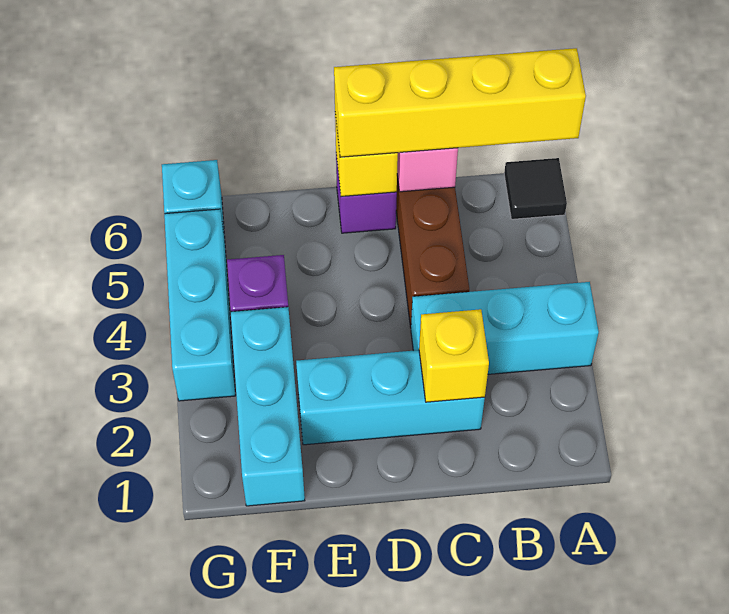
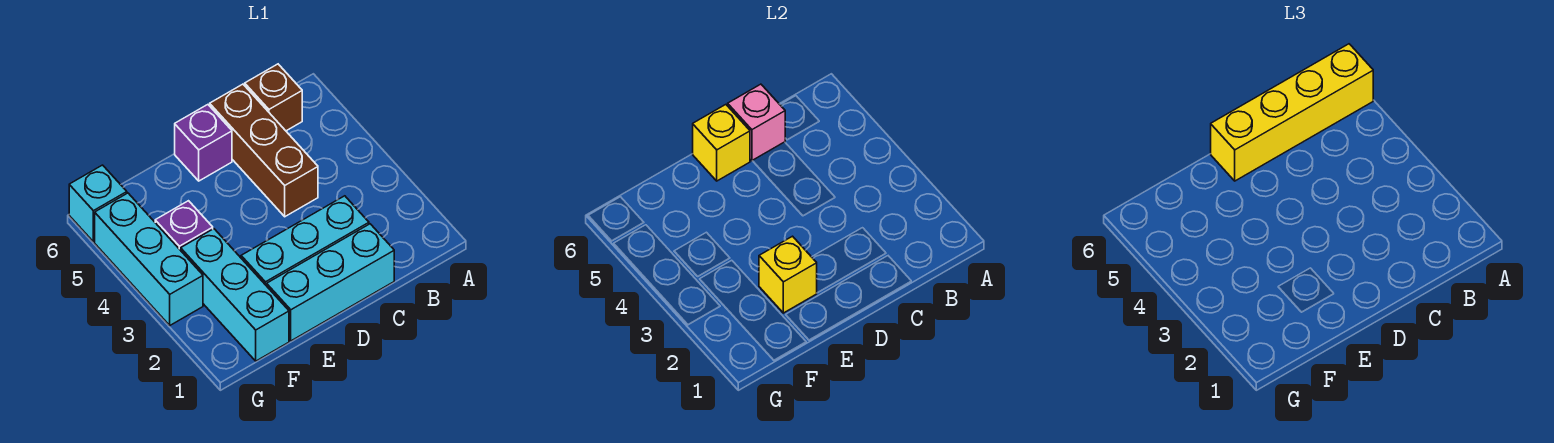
cyan 1x3 brick [411,282,599,374] -> cyan 1x3 brick moved to [267,224,394,341]
black 1x1 tile [504,158,567,219] -> none
none -> brown 1x1 brick [245,64,302,131]
yellow 1x1 brick [419,309,489,402] -> yellow 1x1 brick moved to [759,236,817,313]

